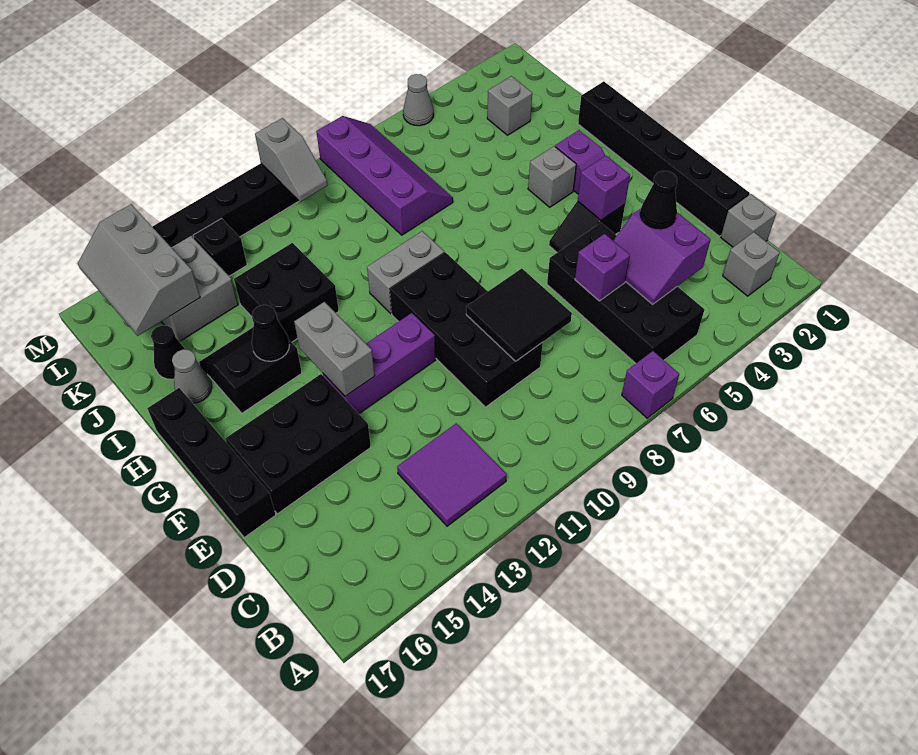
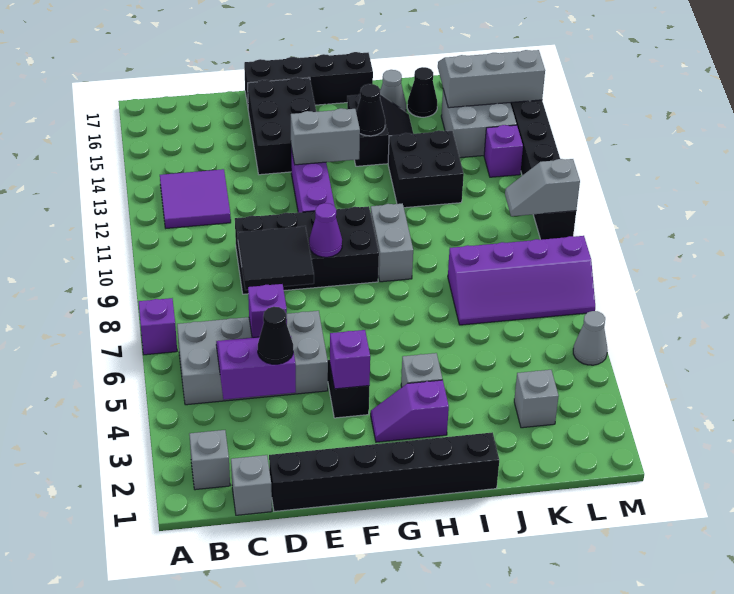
black 2x4 brick [547,223,704,363] -> grey 2x4 brick [177,311,328,405]
none -> purple 1x1 cone [309,203,342,257]
black 1x1 brick [193,219,247,276] -> purple 1x1 brick [484,125,523,177]

